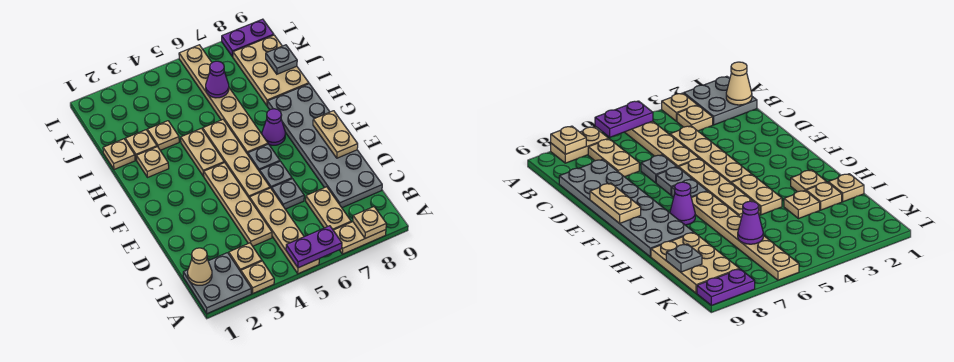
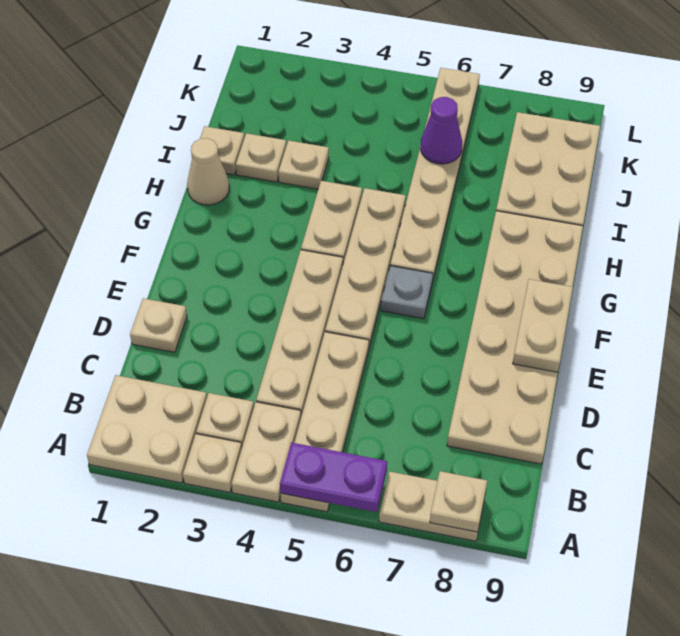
grey 2x2 plate [183,253,251,314] -> tan 2x2 plate [87,375,207,483]
tan 1x1 cone [188,248,212,285] -> tan 1x1 cone moved to [187,138,229,205]
tan 1x2 plate [306,187,351,230] -> tan 1x2 plate moved to [232,402,301,502]
grey 2x6 plate [268,84,382,208] -> tan 2x6 plate [447,211,583,464]
grey 1x1 plate [272,179,304,209] -> none
grey 1x1 plate [260,161,292,189] -> none
purple 1x1 cone [262,109,285,145] -> none
tan 1x1 plate [137,147,169,178] -> tan 1x1 plate moved to [130,298,187,352]
grey 1x1 plate [266,45,297,74] -> none
purple 1x2 plate [222,19,274,57] -> none

